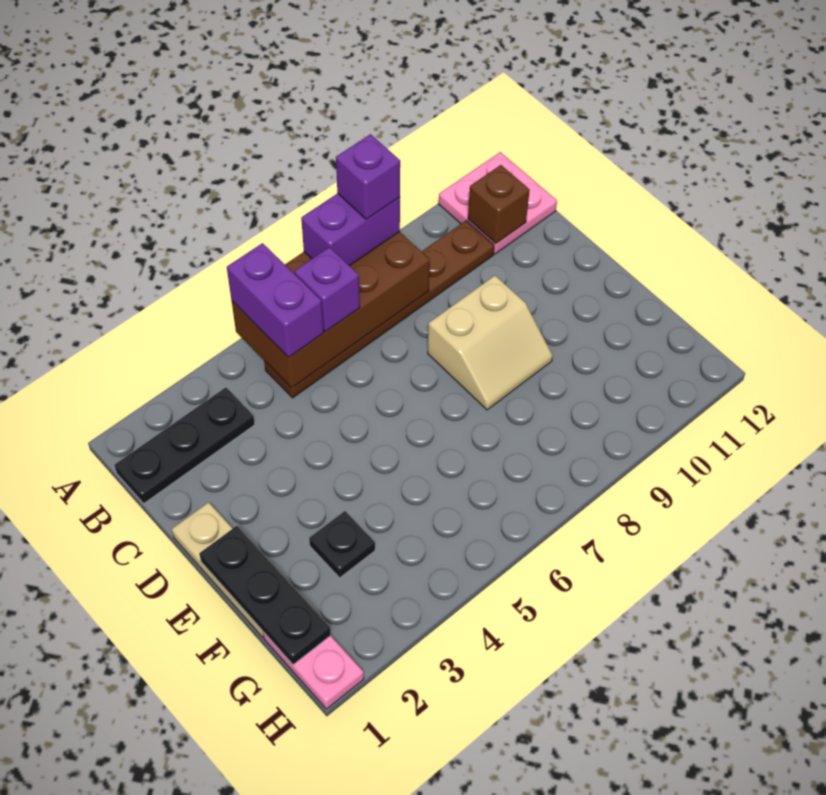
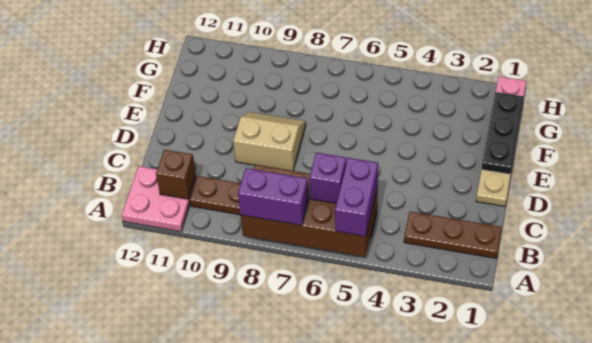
purple 1x1 brick [336,134,400,219] -> none
black 1x3 plate [114,387,255,504] -> brown 1x3 plate [404,212,502,258]
black 1x1 plate [309,511,375,578] -> none

